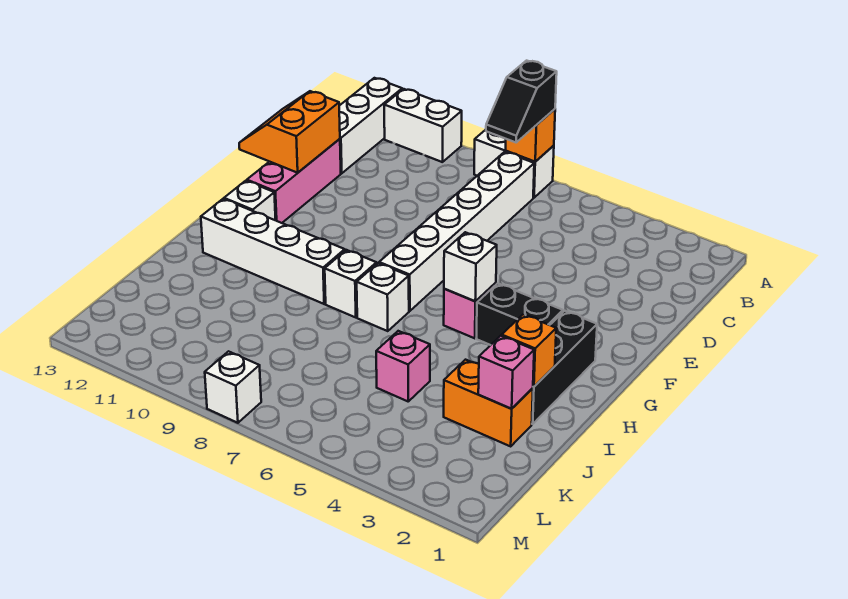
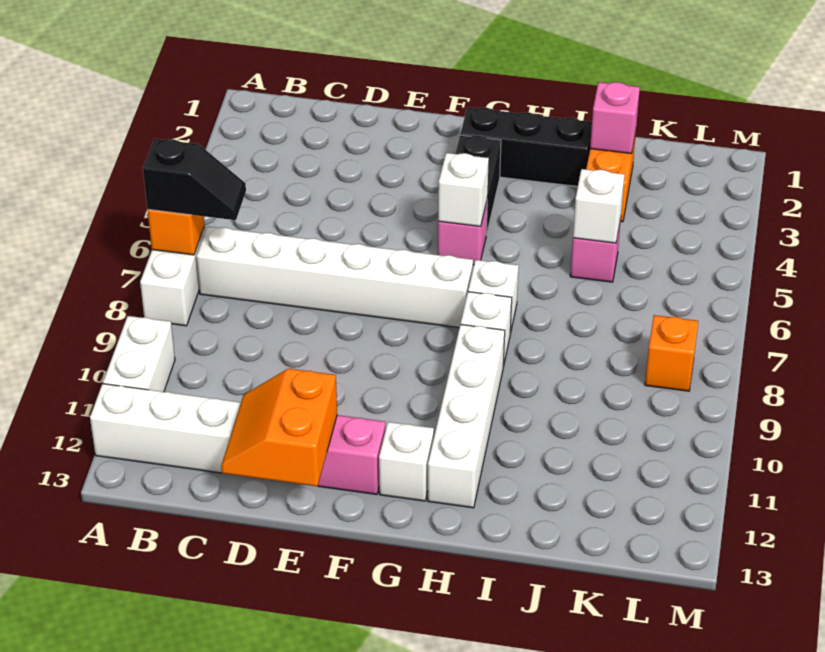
orange 2x2 slope [239,91,340,173] -> orange 2x2 slope turned to [221,369,337,486]
orange 1x1 brick [502,314,556,386] -> orange 1x1 brick moved to [645,315,698,391]
white 1x1 brick [205,351,261,423] -> white 1x1 brick moved to [573,169,625,243]

